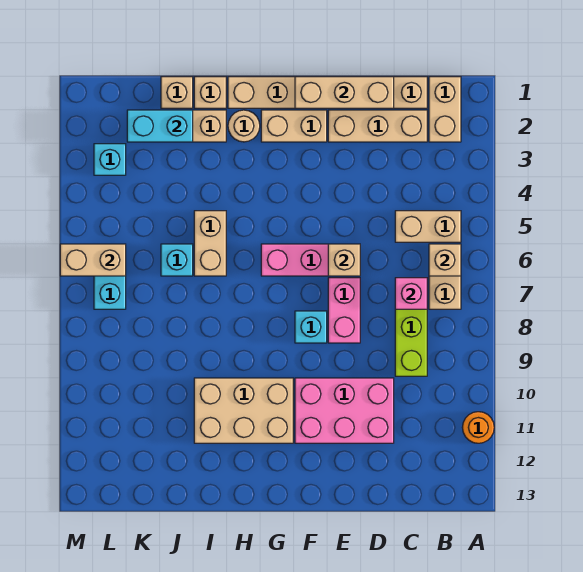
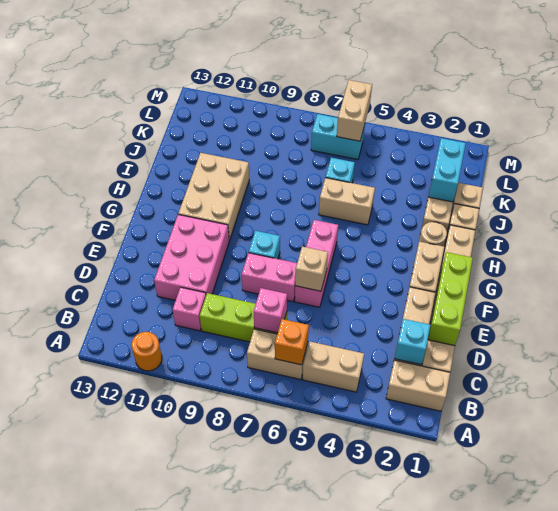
tan 1x2 brick [395,211,461,242] -> tan 1x2 brick turned to [302,342,364,392]
tan 1x1 brick [429,244,461,276] -> orange 1x1 brick [275,319,309,365]
none -> pink 1x1 brick [173,287,206,331]
tan 1x3 brick [295,77,394,108] -> lime 1x3 brick [428,252,473,346]
cyan 1x1 brick [94,144,126,175] -> cyan 1x1 brick moved to [394,319,431,365]

